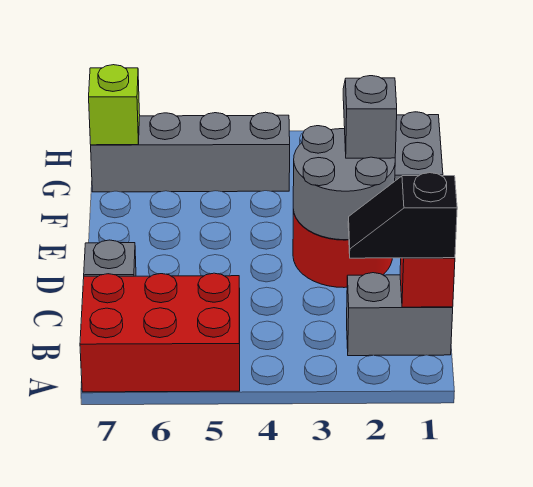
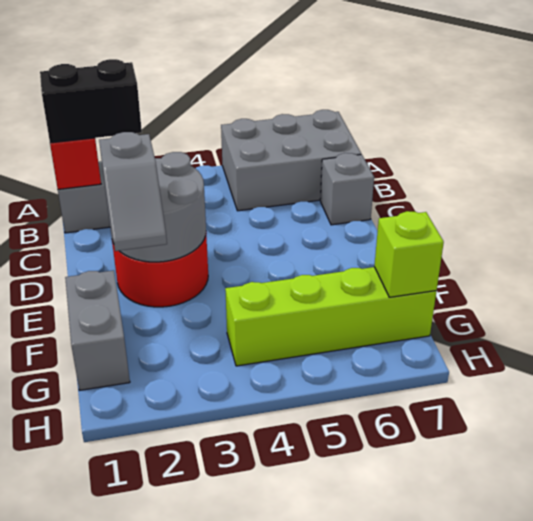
red 2x3 brick [80,273,240,392] -> grey 2x3 brick [221,110,361,211]
black 1x2 slope [348,173,457,258] -> black 1x2 brick [40,59,142,143]
grey 1x4 brick [91,112,290,192] -> lime 1x4 brick [225,267,436,366]

